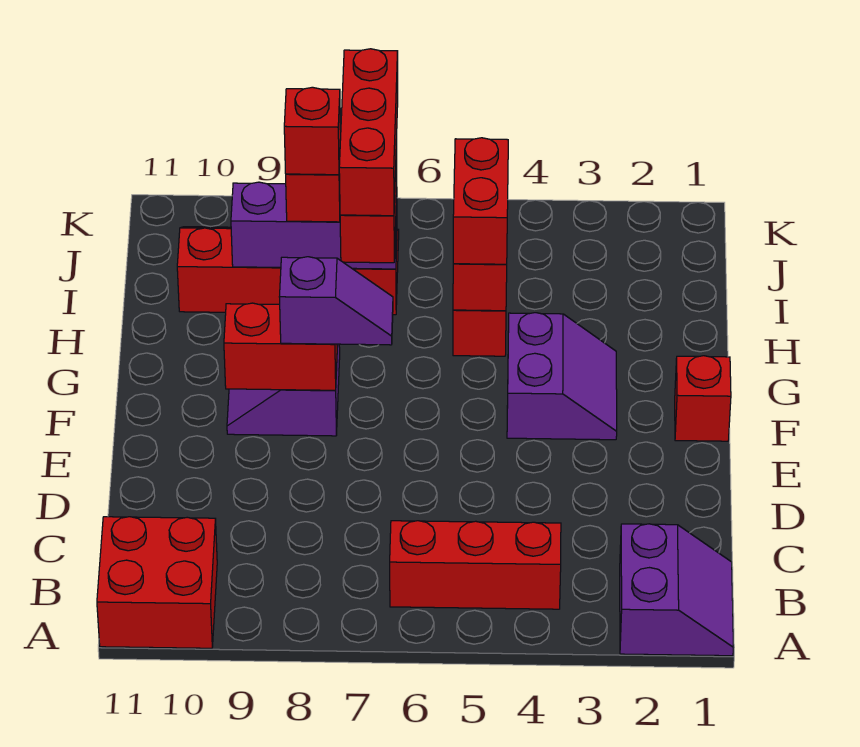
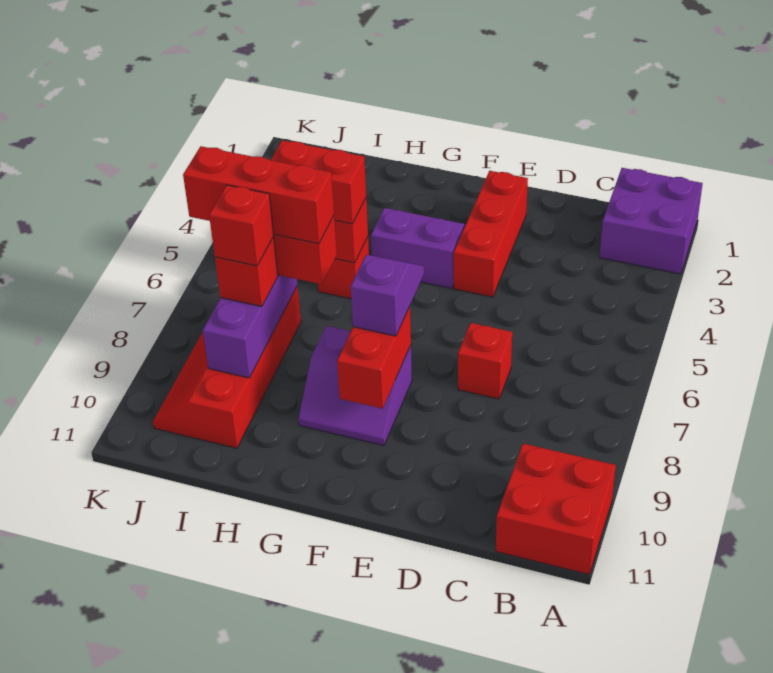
purple 2x2 slope [620,524,733,656] -> purple 2x2 brick [600,168,703,274]
red 1x3 brick [390,521,561,609] -> red 1x3 brick moved to [454,171,528,297]
red 1x1 brick [675,356,731,441] -> red 1x1 brick moved to [458,323,512,399]

